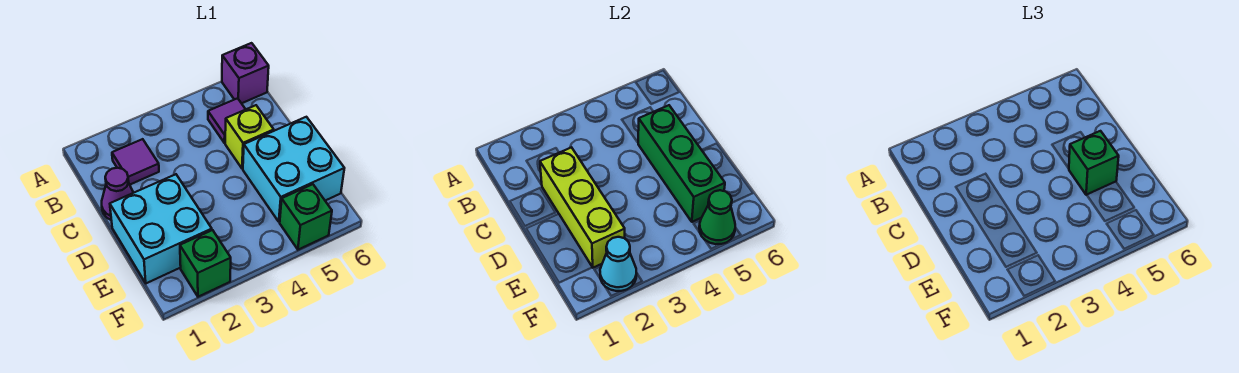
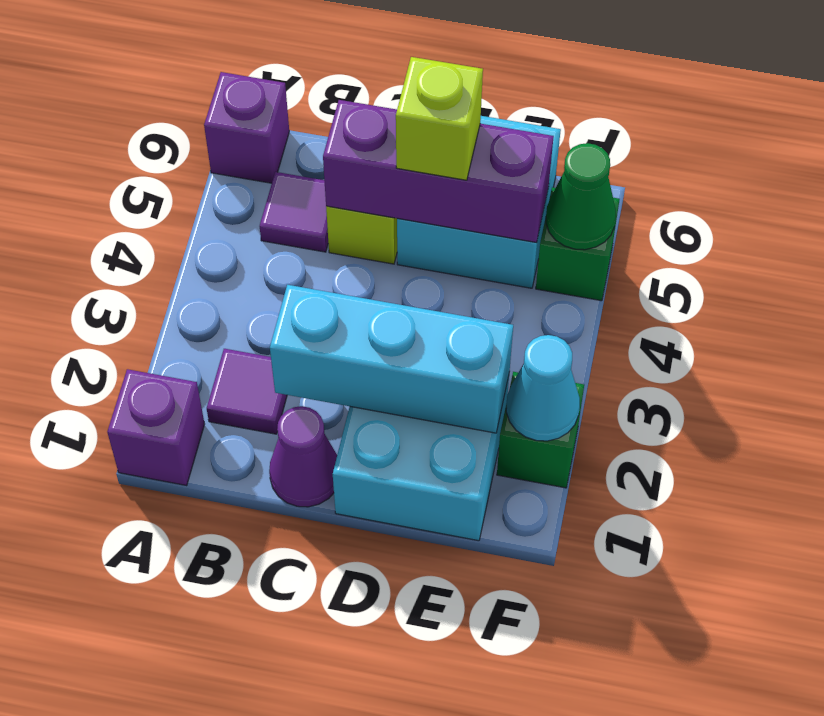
none -> purple 1x1 brick [107,369,205,485]
lime 1x3 brick [540,147,625,268] -> cyan 1x3 brick [270,285,513,433]
green 1x3 brick [638,105,725,222] -> purple 1x3 brick [323,100,554,243]
green 1x1 brick [1069,131,1119,195] -> lime 1x1 brick [396,57,483,180]

